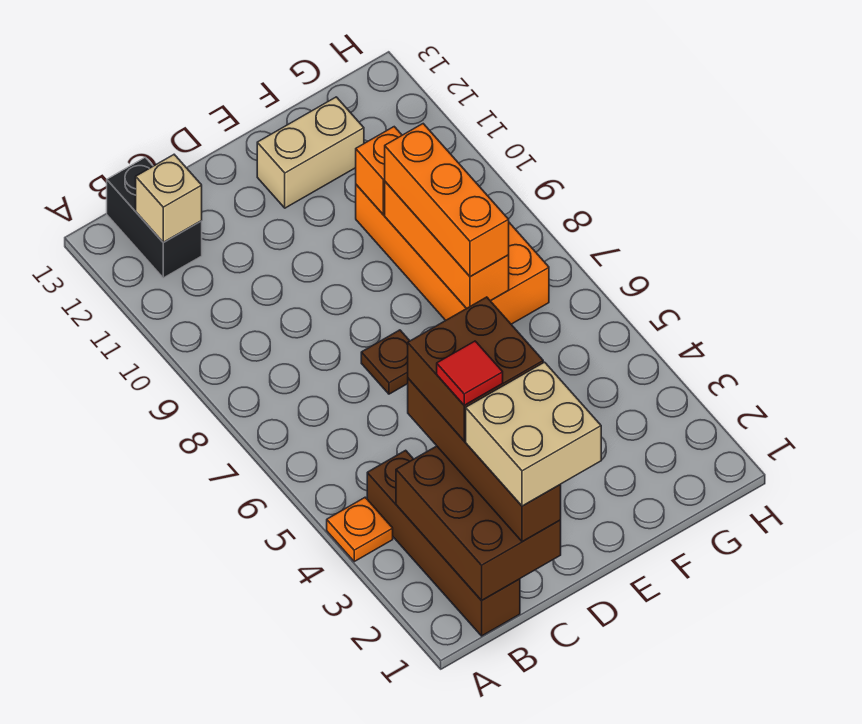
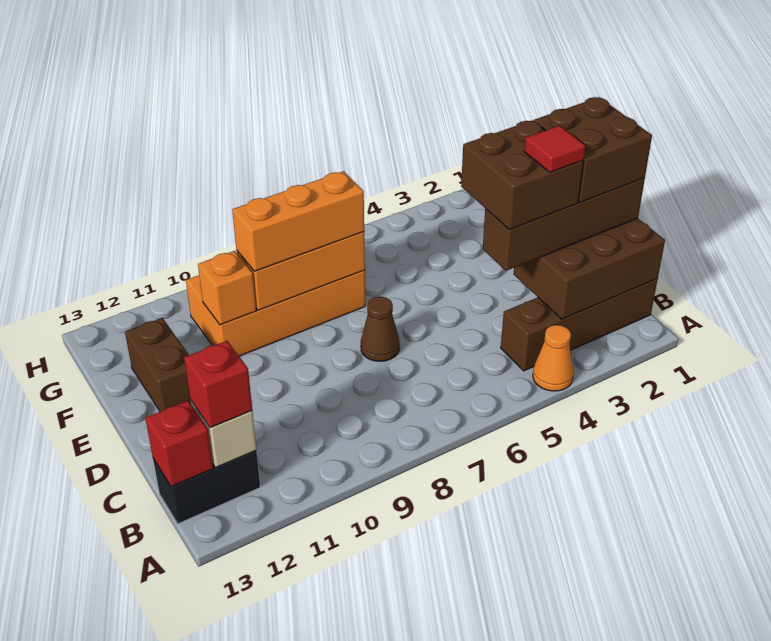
orange 1x1 plate [327,498,393,561] -> orange 1x1 cone [533,325,574,391]
none -> red 1x1 brick [184,341,252,428]
none -> red 1x1 brick [145,401,213,487]
tan 2x2 brick [466,362,601,506] -> brown 2x2 brick [534,97,652,202]
brown 1x1 plate [361,330,410,394] -> brown 1x1 cone [361,297,400,361]
tan 1x2 brick [257,97,364,208] -> brown 1x2 brick [125,318,191,412]

